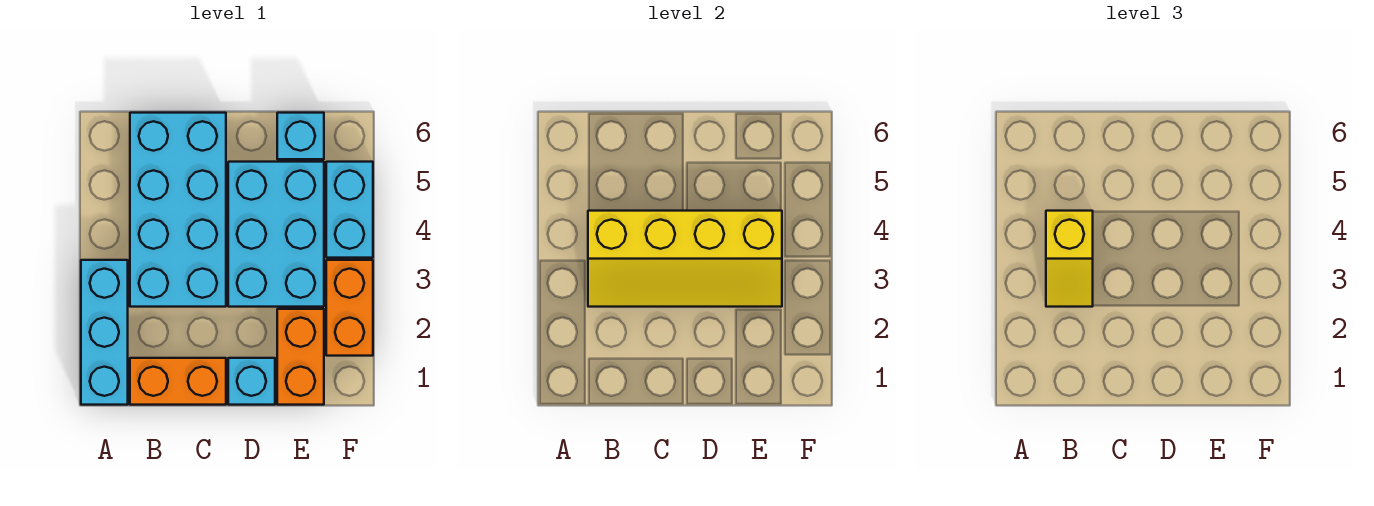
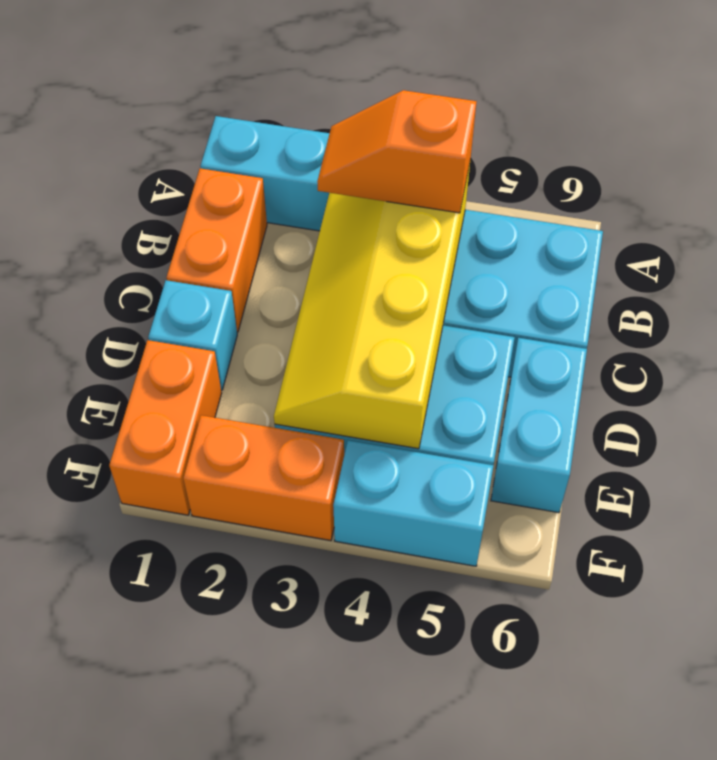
yellow 1x2 slope [1046,211,1093,307] -> orange 1x2 slope [317,90,477,213]
orange 1x2 brick [277,309,324,405] -> orange 1x2 brick turned to [109,340,222,515]
cyan 1x1 brick [277,113,324,159] -> cyan 1x2 brick [491,338,587,513]

